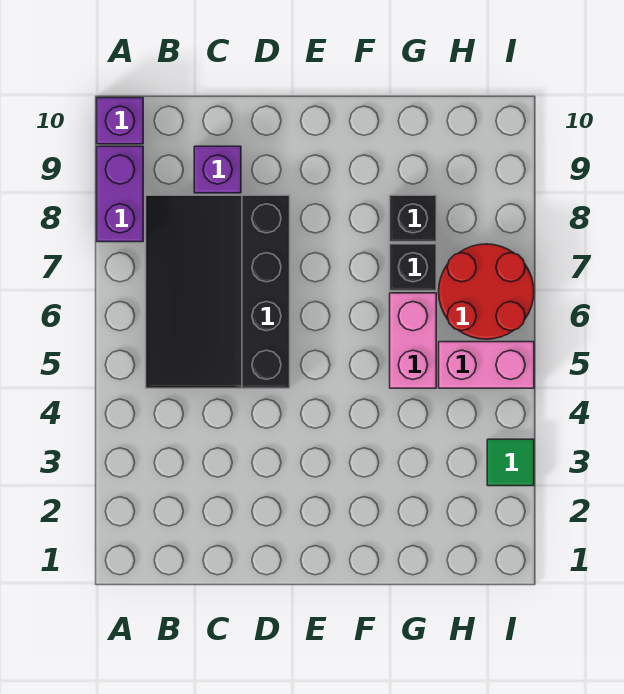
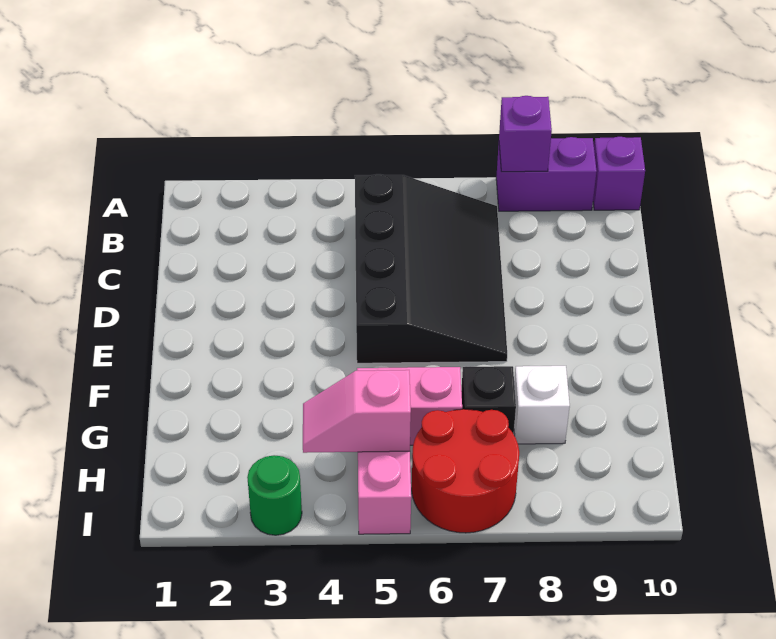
black 3x4 slope [146,195,290,388] -> black 3x4 slope turned to [355,174,507,363]
purple 1x1 brick [194,146,241,193] -> purple 1x1 brick moved to [499,96,552,172]
black 1x1 brick [390,195,436,242] -> white 1x1 brick [514,366,570,444]
none -> pink 1x2 slope [303,370,411,453]
green 1x1 tile [487,439,534,486] -> green 1x1 round brick [247,455,302,535]

